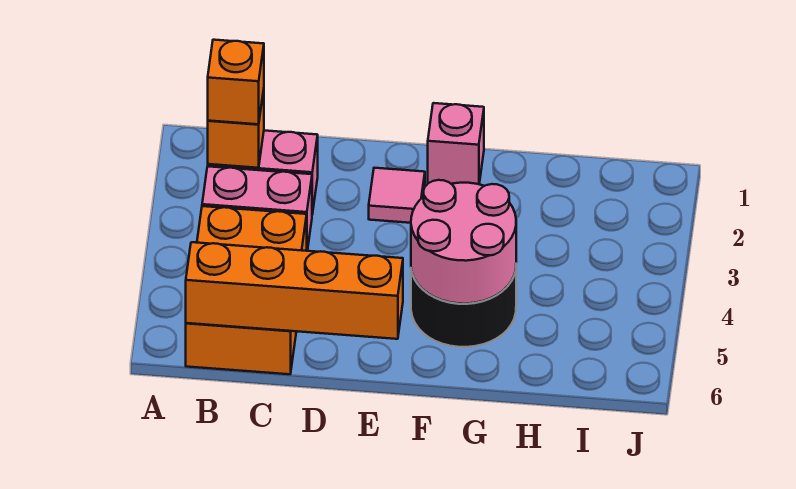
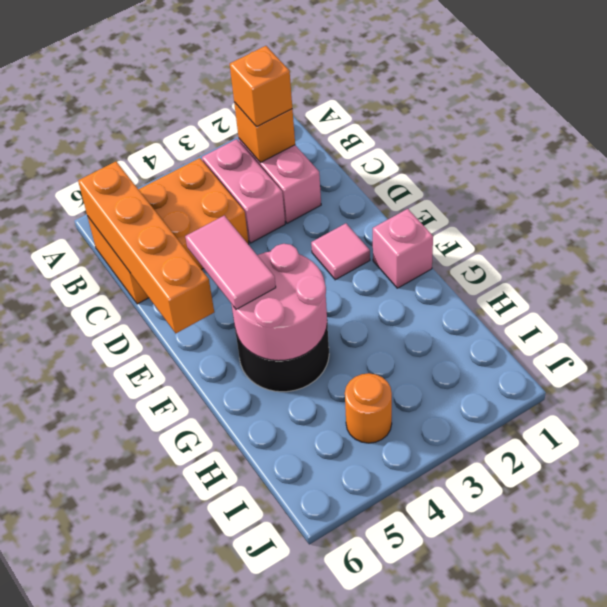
none -> pink 1x2 tile [185,216,276,309]
none -> orange 1x1 round brick [345,373,392,443]

